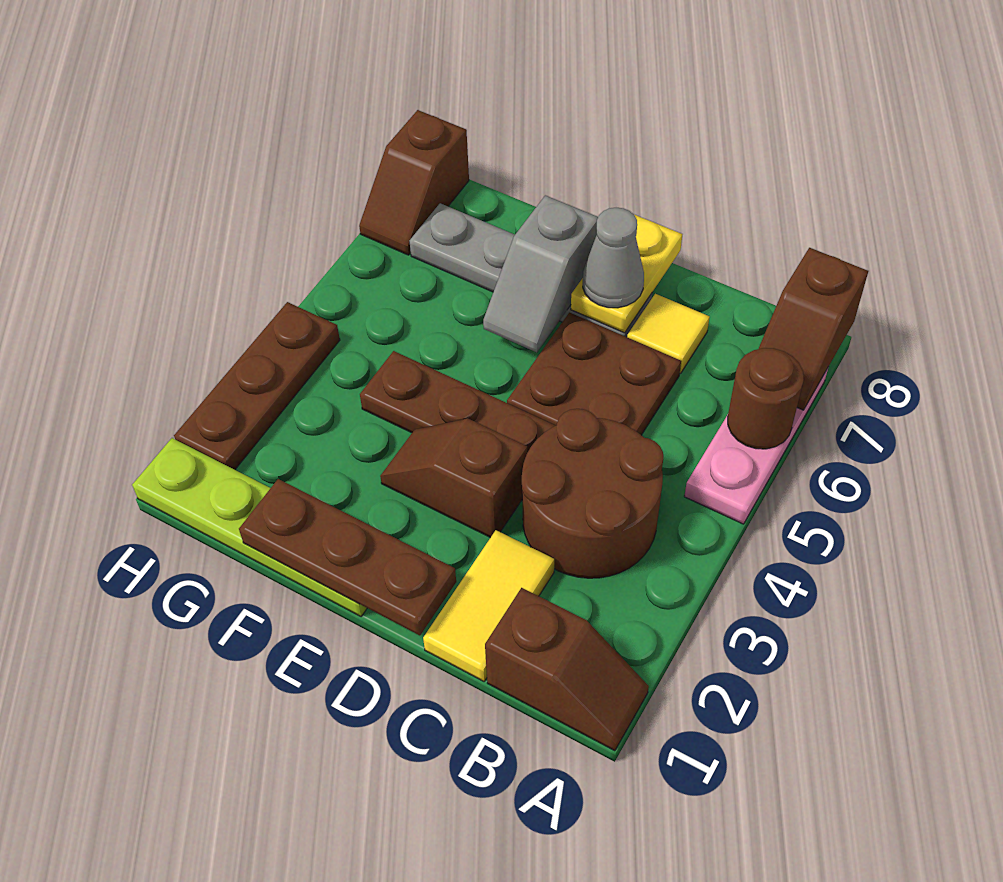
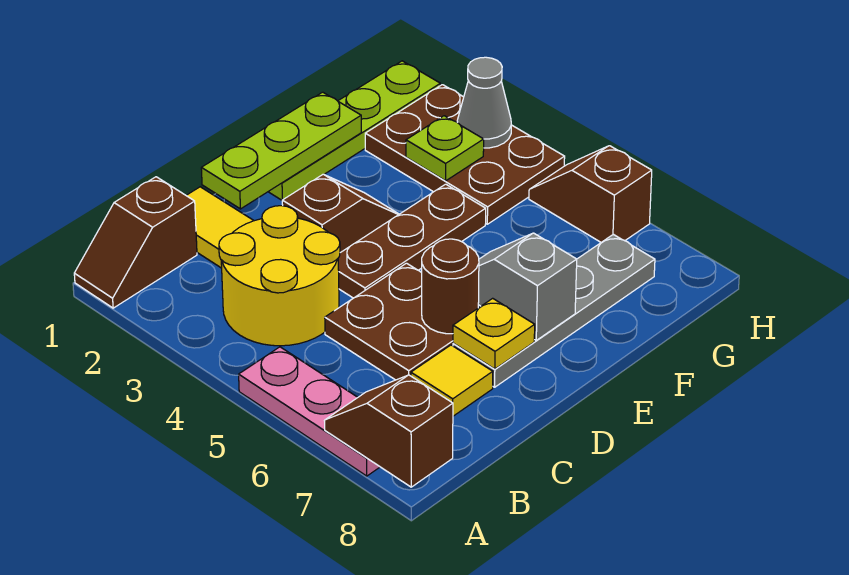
brown 1x1 round brick [728,348,804,449] -> brown 1x1 round brick moved to [421,239,479,334]
brown 2x2 round brick [522,409,663,578] -> yellow 2x2 round brick [219,206,340,346]
brown 1x3 plate [239,479,456,635] -> lime 1x3 plate [201,92,361,209]
yellow 1x2 plate [571,215,682,333] -> yellow 1x1 plate [453,298,535,369]
grey 1x1 cone [583,208,644,308] -> grey 1x1 cone moved to [457,57,511,148]
none -> lime 1x1 plate [406,116,484,181]
brown 1x3 plate [174,302,340,470] -> brown 2x3 plate [365,85,565,224]
brown 1x2 slope [359,110,469,255] -> brown 1x2 slope moved to [529,146,652,242]

